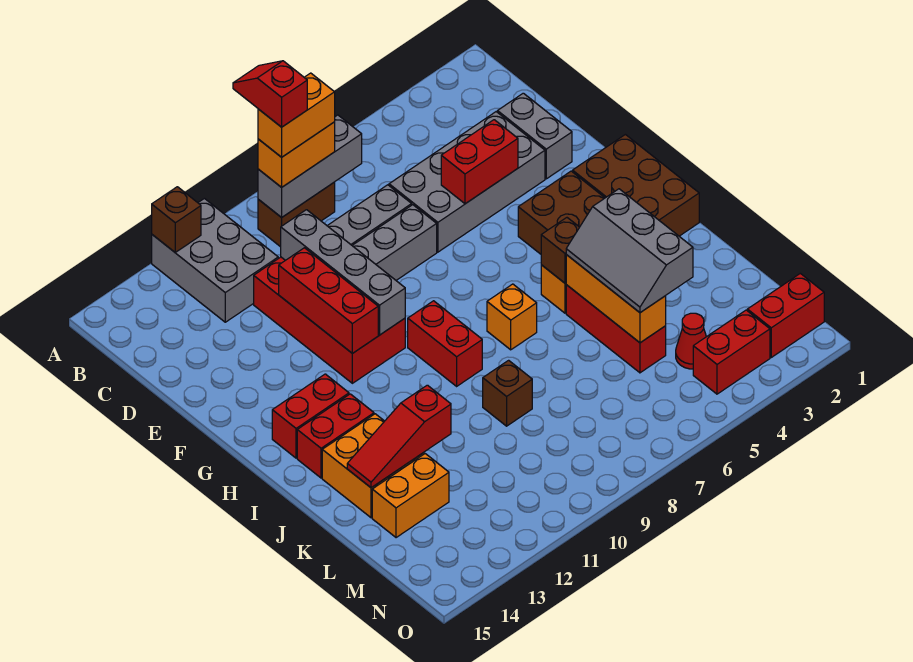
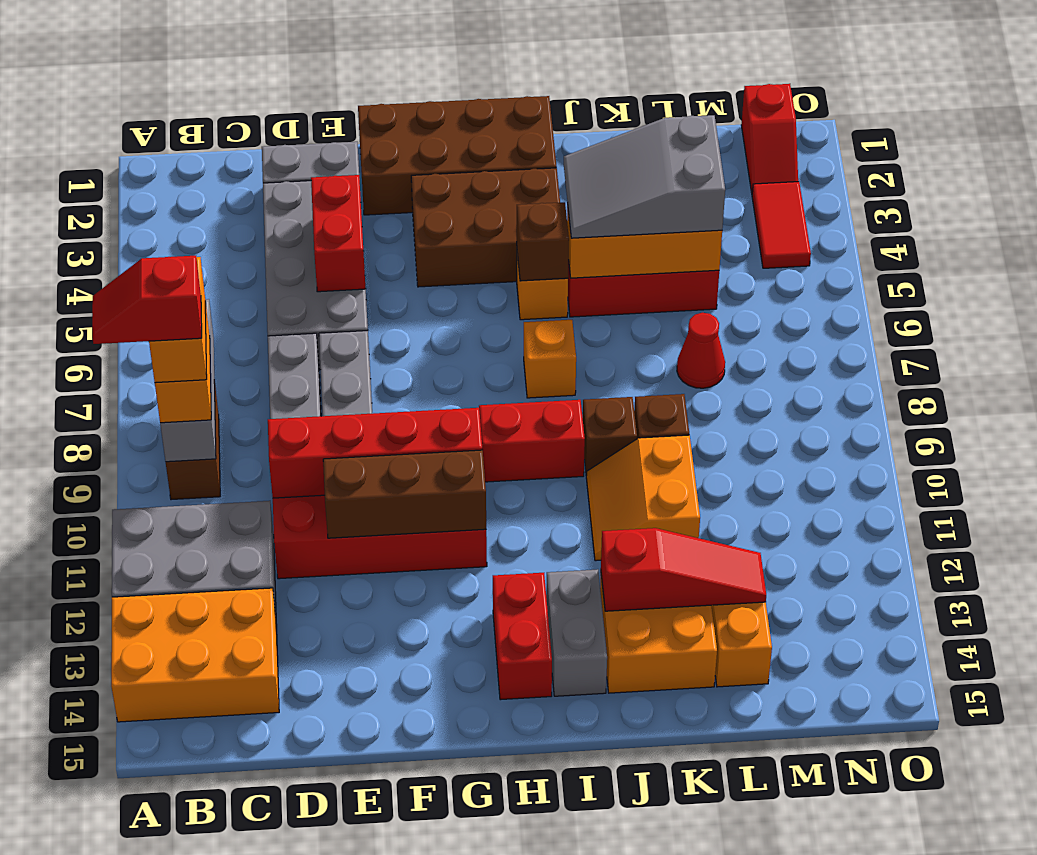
brown 1x1 brick [152,187,201,252] -> brown 1x1 brick moved to [583,397,637,475]
none -> orange 2x3 brick [111,588,279,722]
grey 1x4 brick [281,210,405,335] -> red 1x4 brick [268,408,482,498]
red 1x3 brick [279,248,378,353] -> brown 1x3 brick [323,450,486,538]
brown 2x3 brick [573,135,699,236] -> brown 2x4 brick [358,96,557,215]
red 1x2 brick [297,394,374,478] -> grey 1x2 brick [546,569,607,696]
grey 2x3 slope [566,189,693,313] -> grey 2x3 slope turned to [564,115,725,238]
none -> orange 2x2 slope [586,435,700,561]
red 1x3 slope [347,385,451,488] -> red 1x3 slope turned to [601,528,766,611]
red 1x1 cone [676,313,706,369] -> red 1x1 cone moved to [677,313,725,388]
red 1x2 brick [747,273,824,357] -> red 1x2 slope [741,84,798,193]
red 1x2 brick [693,310,770,394] -> red 1x2 tile [752,182,811,268]

